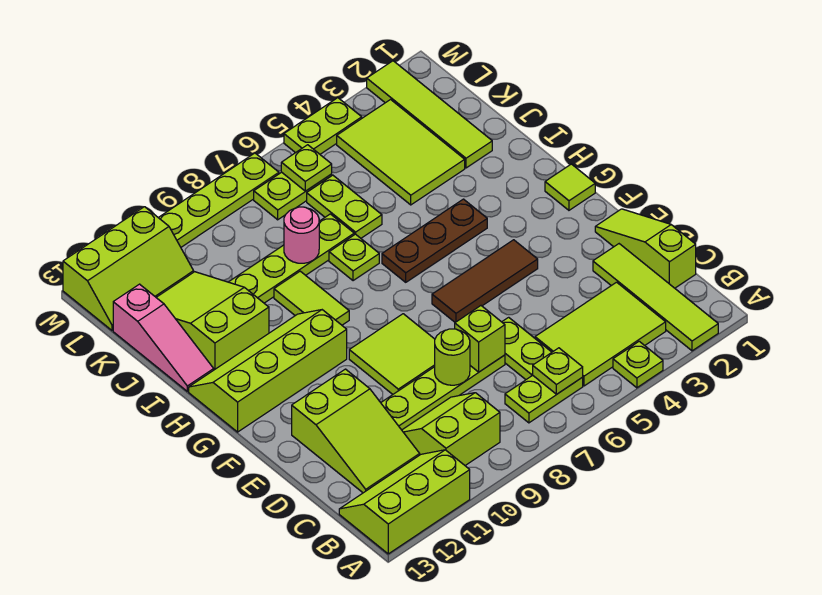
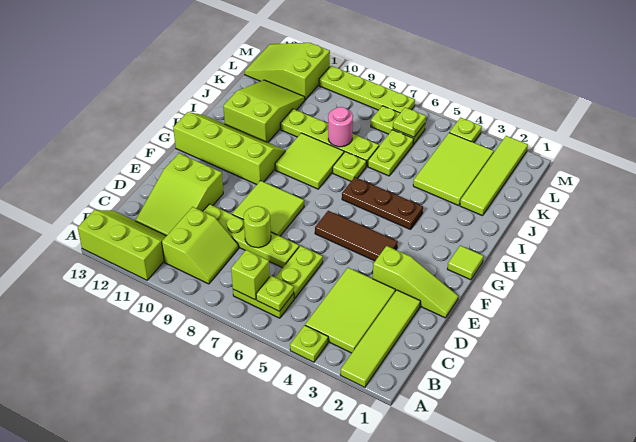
lime 2x3 tile [535,282,666,386] -> lime 2x3 tile turned to [305,268,395,353]
lime 2x2 slope [402,393,500,465] -> lime 2x2 slope turned to [162,207,239,284]
lime 1x3 slope [595,209,696,288] -> lime 1x3 slope turned to [373,246,458,318]
lime 1x1 brick [455,306,505,372] -> lime 1x1 brick moved to [231,250,270,300]
lime 1x2 tile [274,271,349,325] -> lime 2x2 tile [275,133,344,189]
pink 1x3 slope [113,284,214,391] -> none
lime 2x3 slope [63,207,194,330] -> lime 2x3 slope turned to [245,43,330,100]
lime 1x2 plate [284,98,362,154] -> lime 1x1 plate [449,118,482,142]

